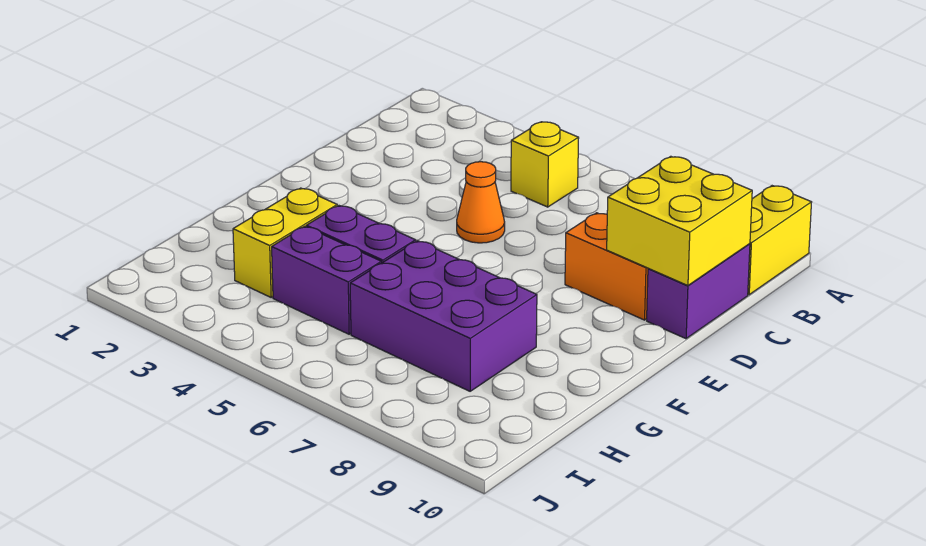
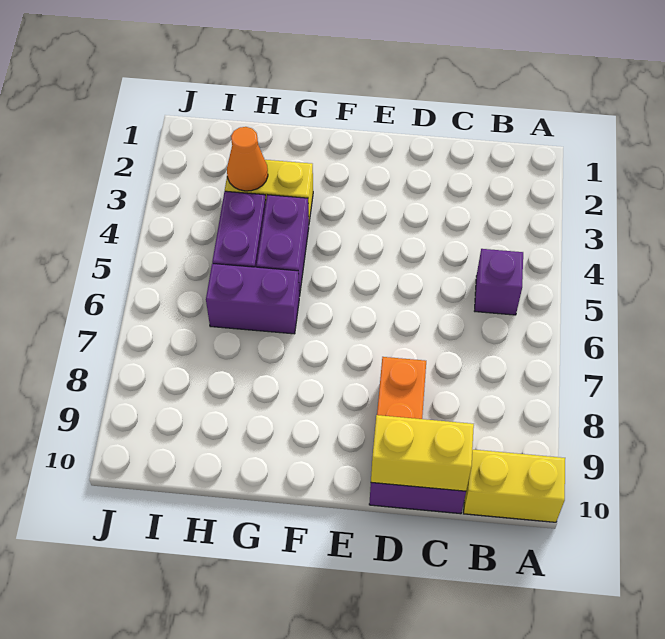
yellow 1x1 brick [511,122,579,207] -> purple 1x1 brick [475,249,523,315]
yellow 2x2 brick [607,156,752,286] -> yellow 1x2 brick [371,415,474,491]
orange 1x1 cone [457,162,505,243] -> orange 1x1 cone moved to [227,127,268,191]
purple 2x3 brick [350,241,537,391] -> purple 1x2 brick [206,264,299,334]

